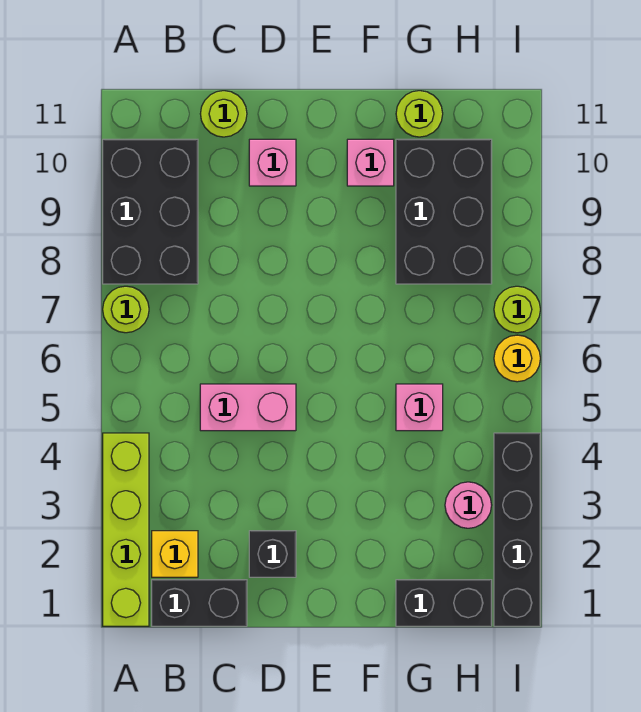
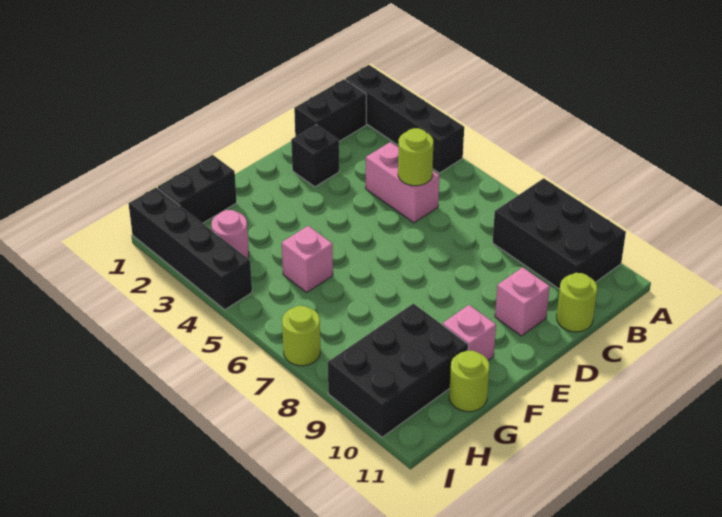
lime 1x4 brick [103,433,149,626] -> black 1x4 brick [345,65,464,173]
lime 1x1 round brick [103,286,149,333] -> lime 1x1 round brick moved to [398,128,433,186]
yellow 1x1 brick [152,531,198,577] -> none
pink 1x2 brick [200,384,296,431] -> pink 1x2 brick turned to [366,142,440,223]
black 2x3 brick [396,139,492,284] -> black 2x3 brick turned to [328,304,468,437]
yellow 1x1 round brick [494,335,540,382] -> none

